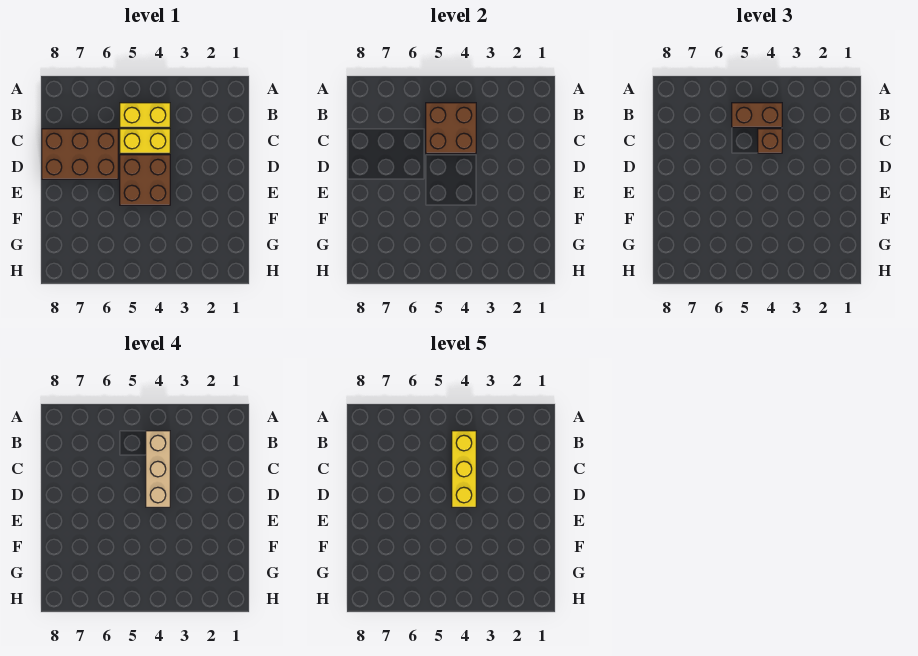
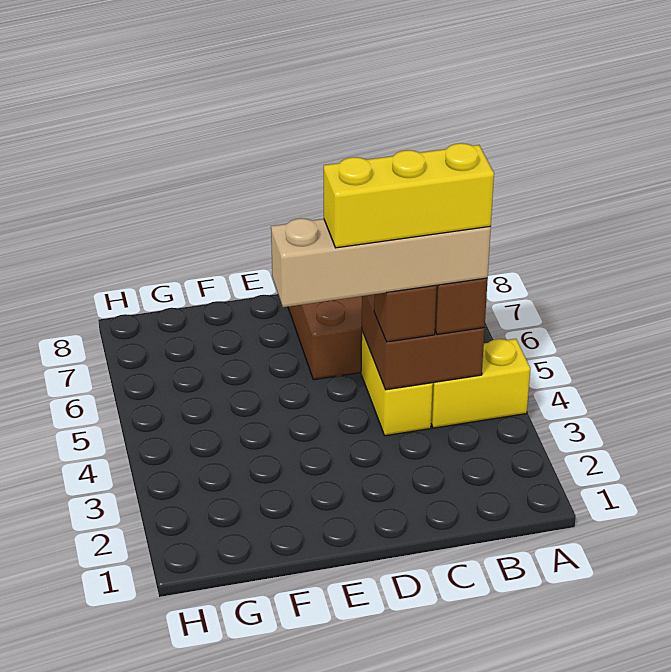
yellow 1x2 brick [120,103,170,127] -> yellow 1x2 brick turned to [431,339,530,428]
tan 1x3 brick [146,431,170,507] -> tan 1x4 brick [271,218,491,307]
brown 2x2 brick [120,155,170,205] -> none

